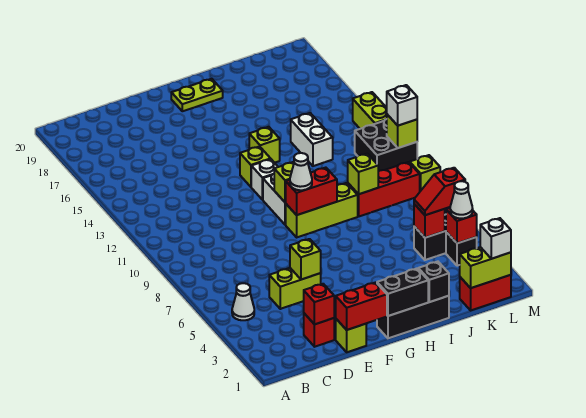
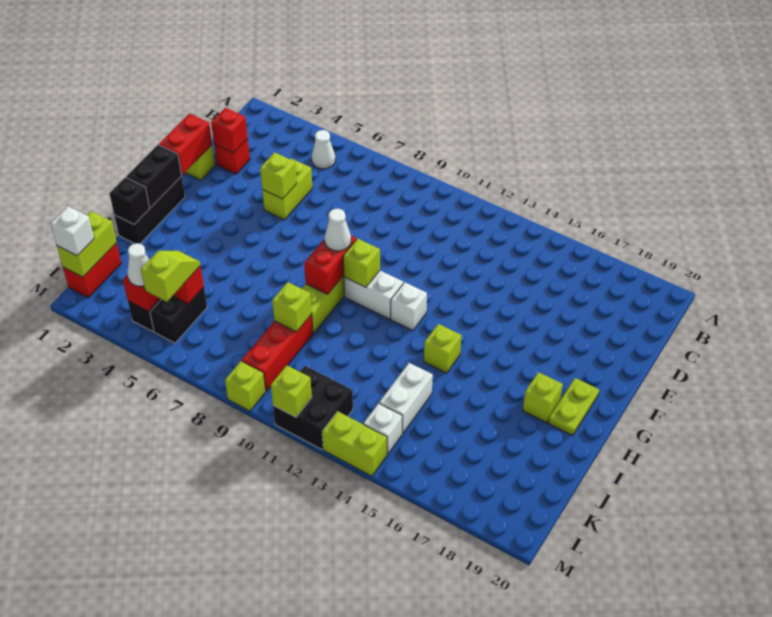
lime 1x1 brick [240,147,271,187] -> lime 1x1 brick moved to [523,372,563,423]
white 1x2 brick [291,113,333,166] -> white 1x2 brick turned to [379,363,433,434]
red 1x2 slope [414,168,465,215] -> lime 1x2 slope [141,251,200,302]
white 1x1 brick [387,85,417,126] -> white 1x1 brick moved to [364,403,402,455]

